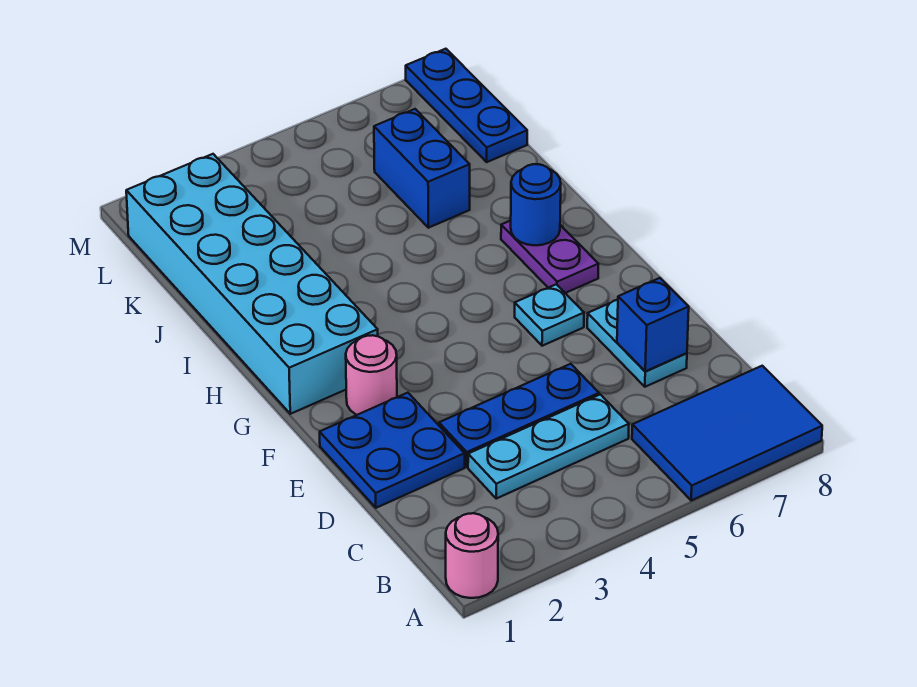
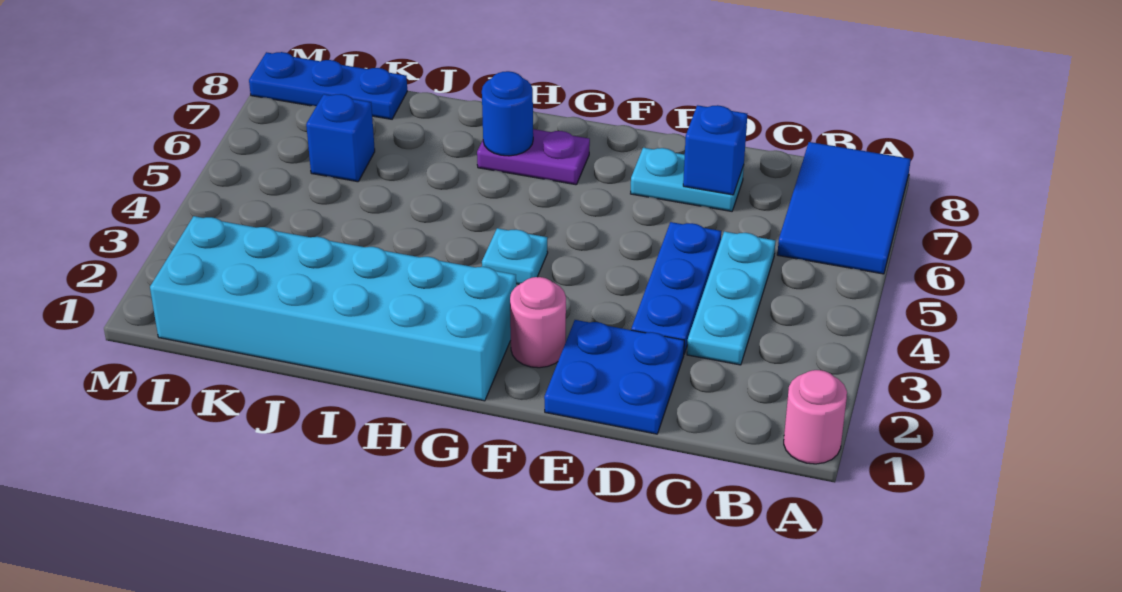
cyan 1x1 plate [515,284,584,346] -> cyan 1x1 plate moved to [482,228,548,284]
blue 1x2 brick [374,109,470,228] -> blue 1x1 brick [306,94,375,182]

